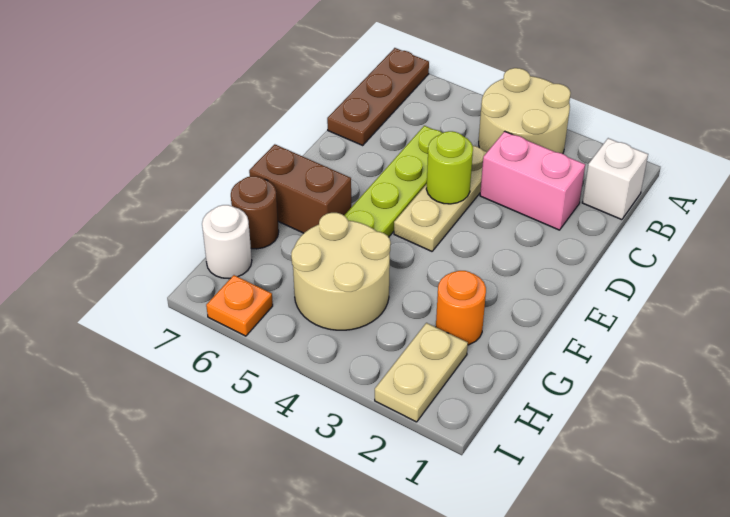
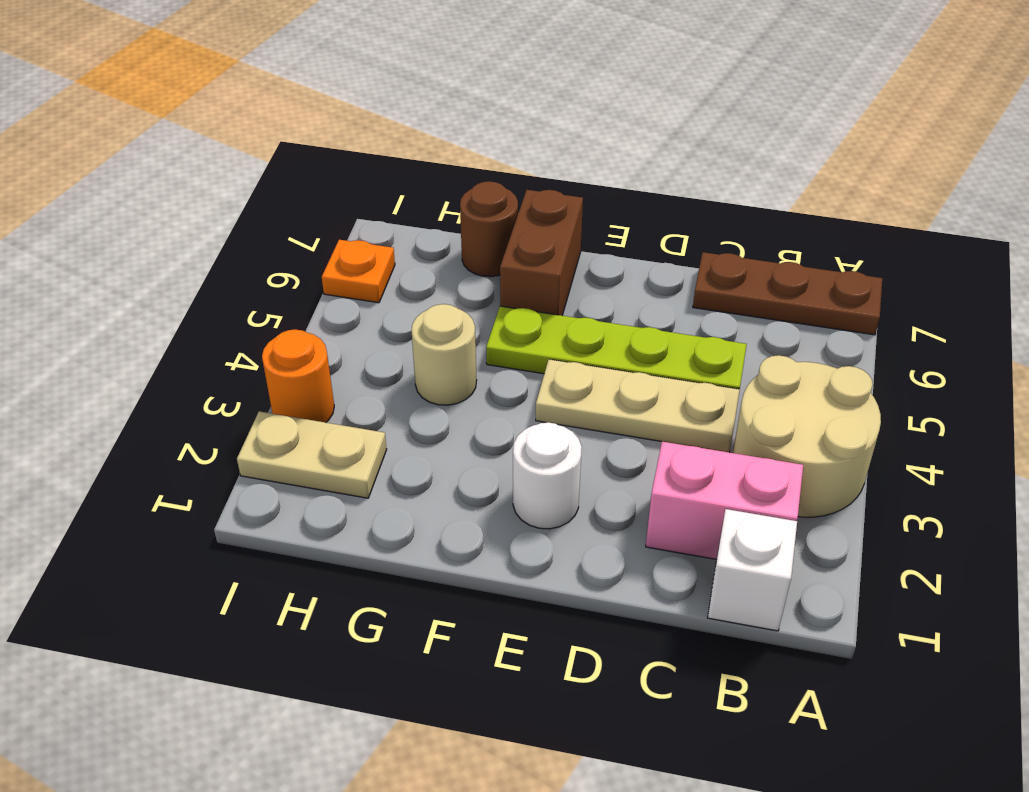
pink 1x2 brick [480,131,585,230] -> pink 1x2 brick turned to [646,442,803,559]
lime 1x1 round brick [426,131,473,204] -> none
orange 1x1 round brick [436,271,486,345] -> orange 1x1 round brick moved to [262,329,334,423]
tan 2x2 round brick [291,213,391,330] -> tan 1x1 round brick [411,304,477,405]
white 1x1 round brick [202,205,252,279] -> white 1x1 round brick moved to [513,422,582,529]

